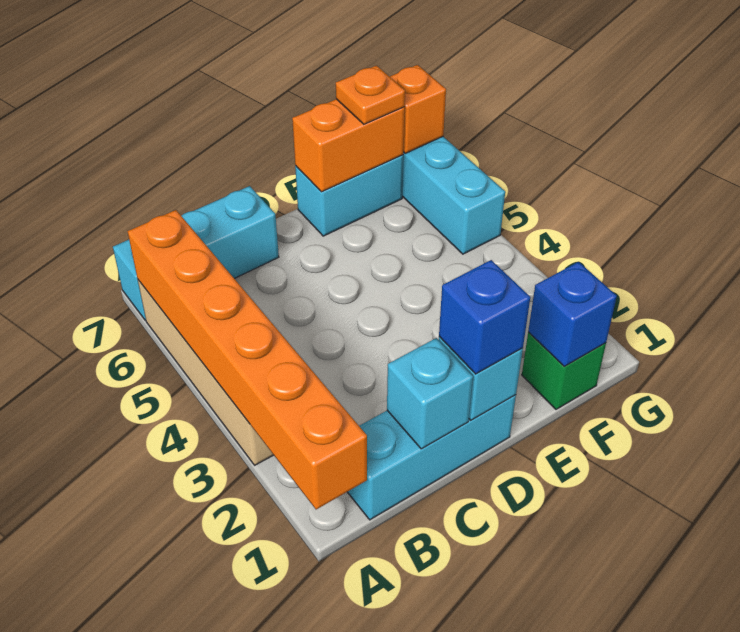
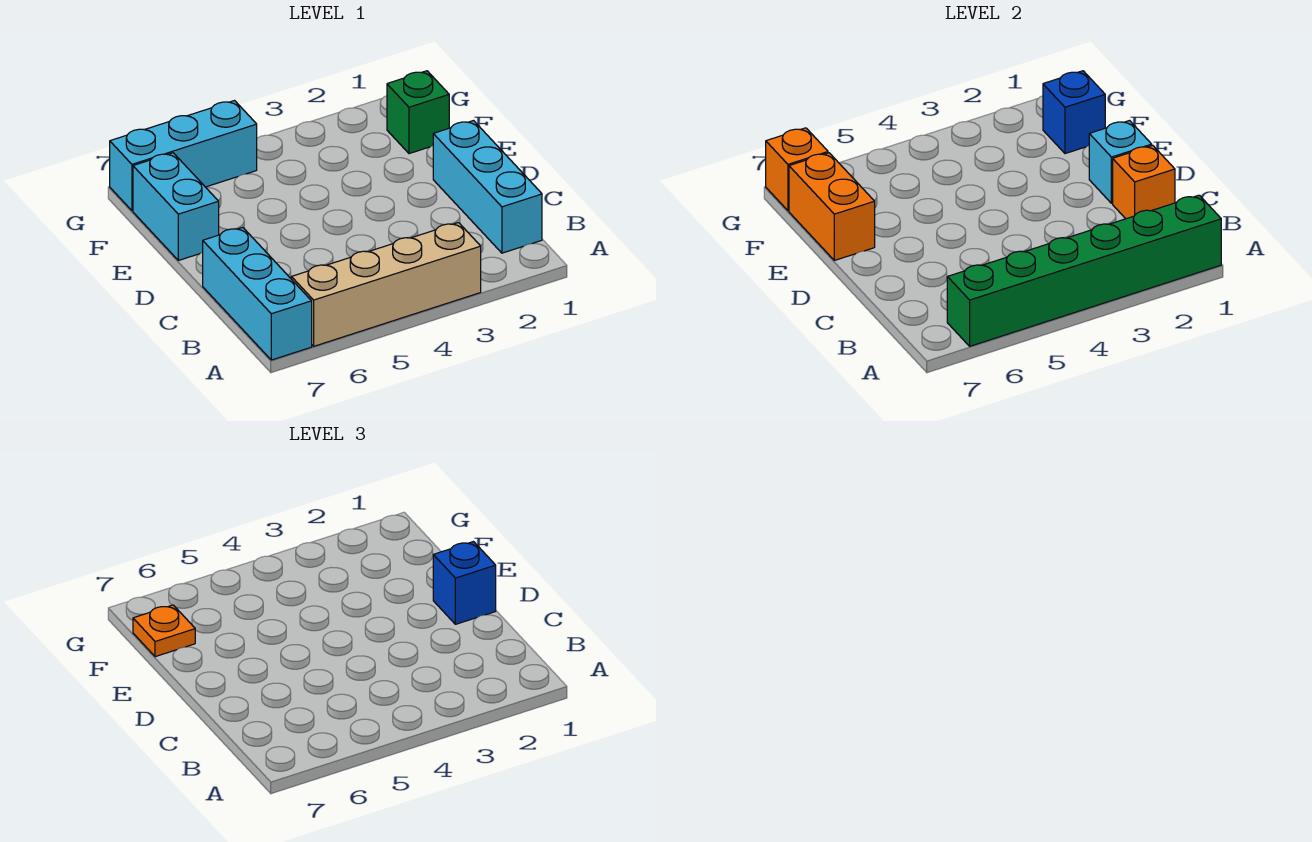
orange 1x6 brick [128,210,367,509] -> green 1x6 brick [947,195,1221,346]
cyan 1x1 brick [387,338,473,449] -> orange 1x1 brick [1113,145,1175,219]

